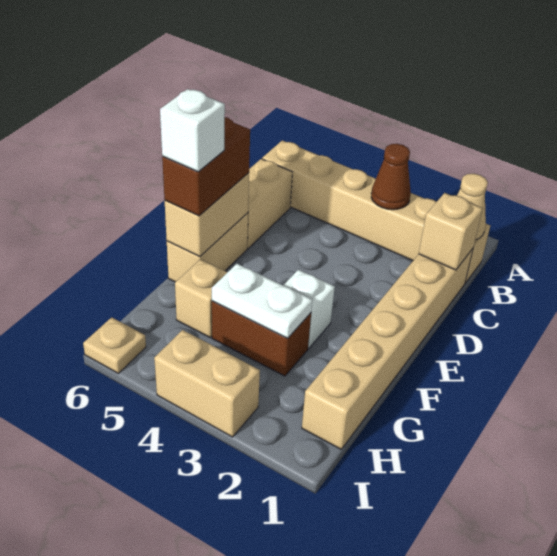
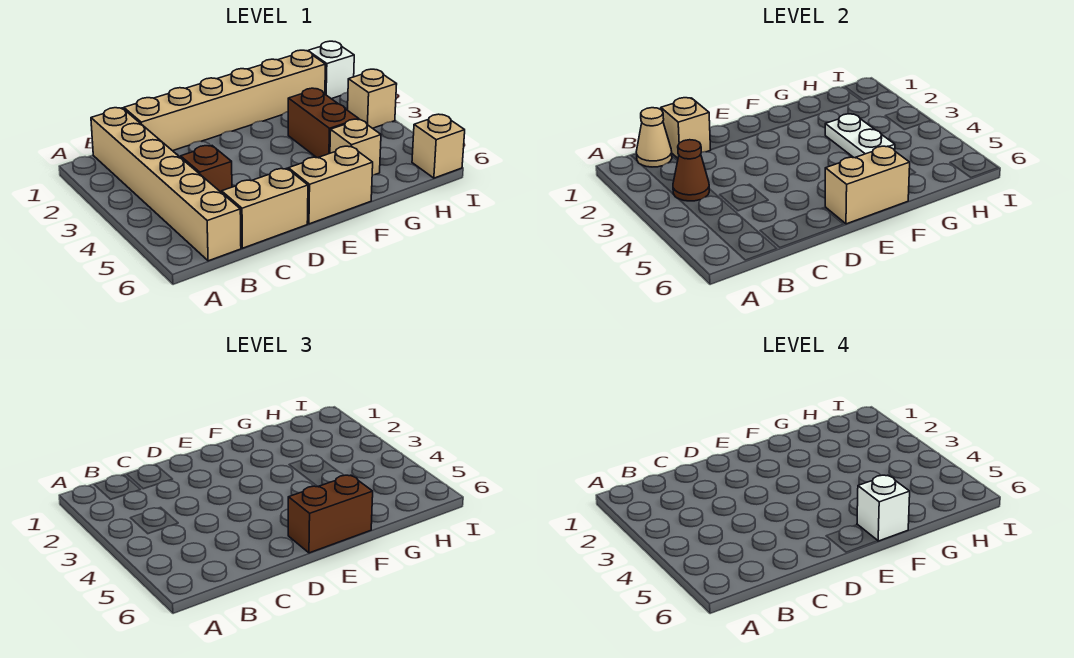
none -> brown 1x1 brick [181,146,232,193]
white 1x1 brick [284,270,335,348] -> white 1x1 brick moved to [308,41,354,99]
tan 1x2 brick [154,330,260,437] -> tan 1x1 brick [348,69,397,128]
tan 1x1 plate [83,317,146,373] -> tan 1x1 brick [412,114,465,178]

